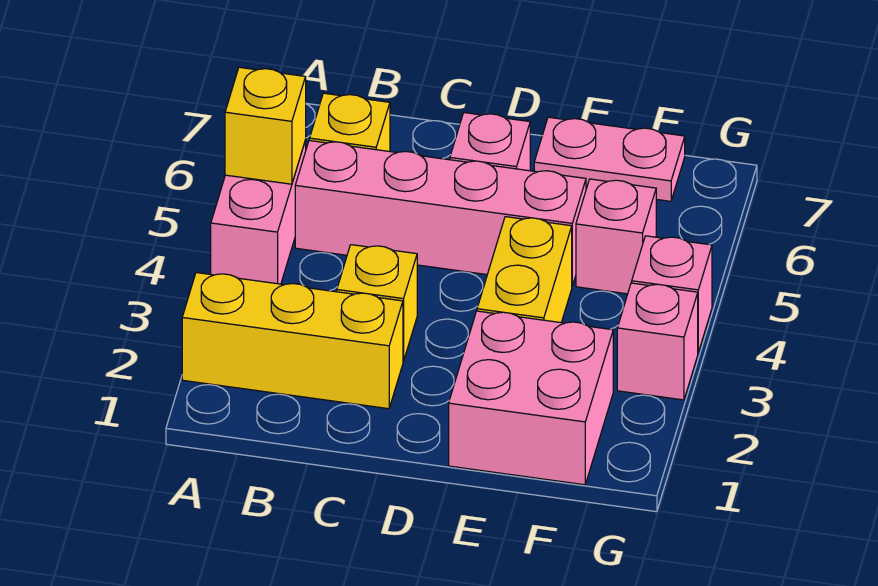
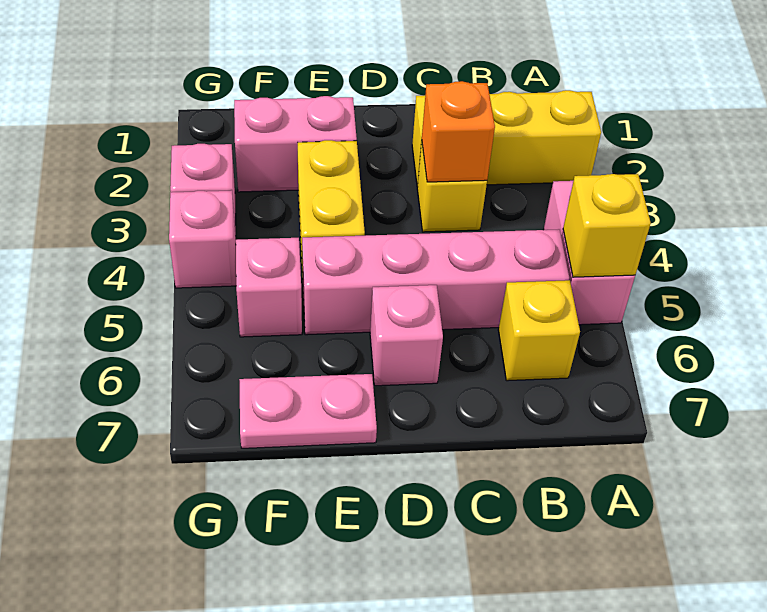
none -> orange 1x1 brick [422,81,495,182]
pink 2x2 brick [449,311,613,485] -> pink 1x2 brick [234,96,357,192]

